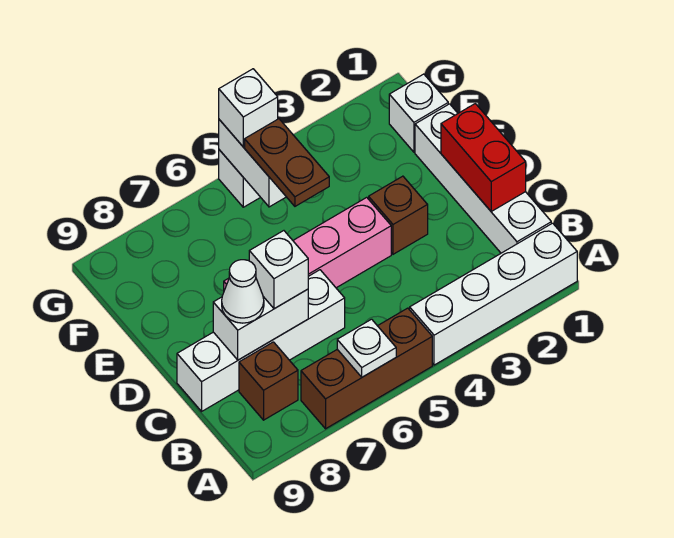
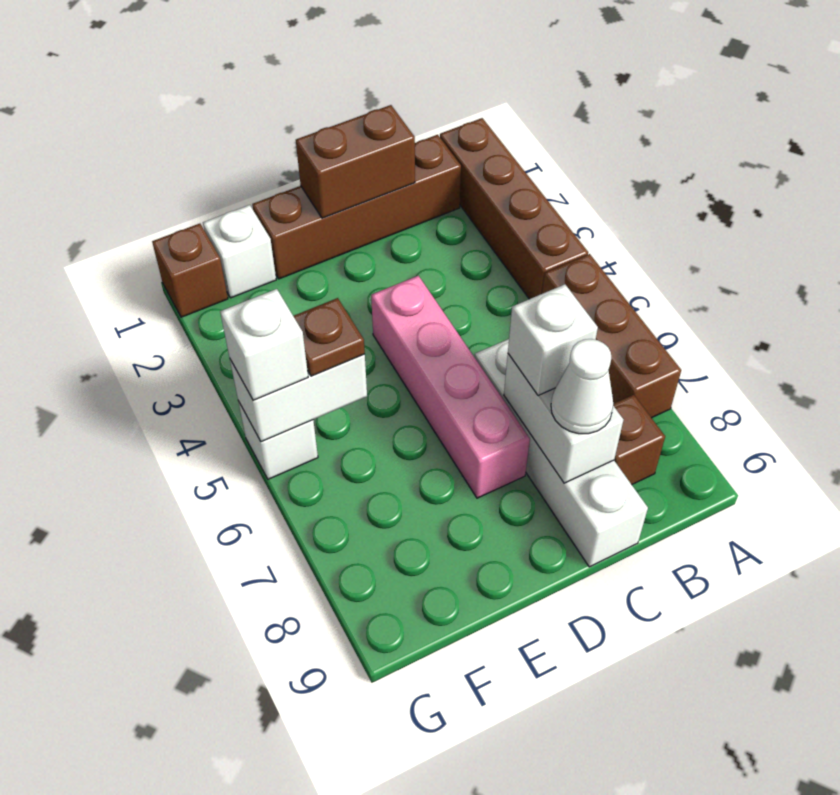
white 1x4 brick [410,223,577,365] -> brown 1x4 brick [440,118,588,299]
white 1x1 plate [337,319,396,377] -> none
white 1x4 brick [415,104,551,253] -> brown 1x4 brick [252,135,461,279]
red 1x2 brick [441,104,526,211] -> brown 1x2 brick [296,105,415,218]
brown 1x1 brick [369,176,428,254] -> brown 1x1 brick moved to [152,224,228,317]
brown 1x2 plate [245,119,329,206] -> brown 1x1 plate [294,298,365,376]

